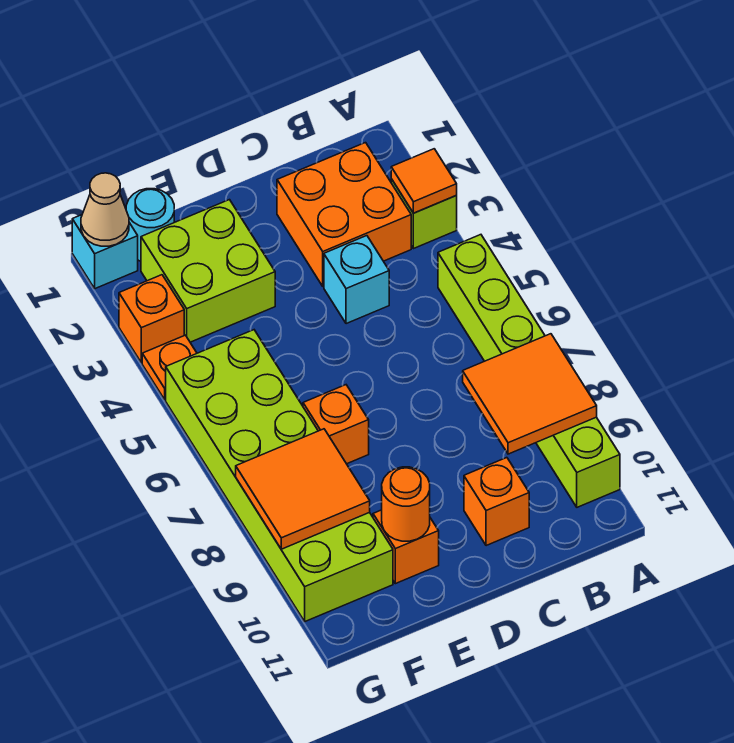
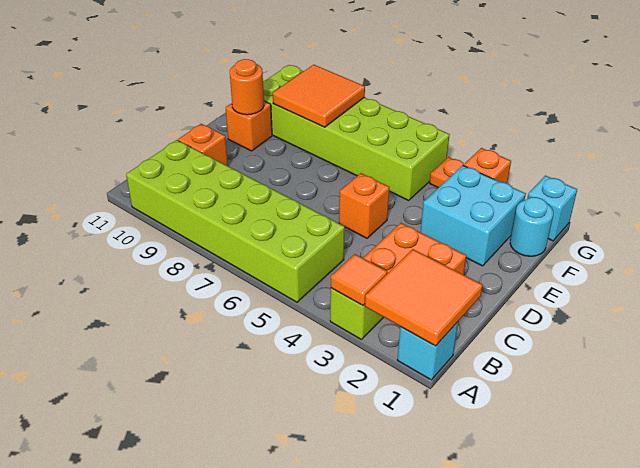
lime 1x6 brick [438,235,620,507] -> lime 2x6 brick [126,140,345,302]
orange 2x2 tile [463,334,597,454] -> orange 2x2 tile moved to [365,249,483,346]
cyan 1x1 brick [324,236,389,324] -> cyan 1x1 brick moved to [397,322,458,380]
lime 2x2 brick [141,200,275,342] -> cyan 2x2 brick [421,165,526,266]
orange 1x1 brick [303,385,369,464] -> orange 1x1 brick moved to [339,173,390,238]
tan 1x1 cone [81,173,129,246] -> none

